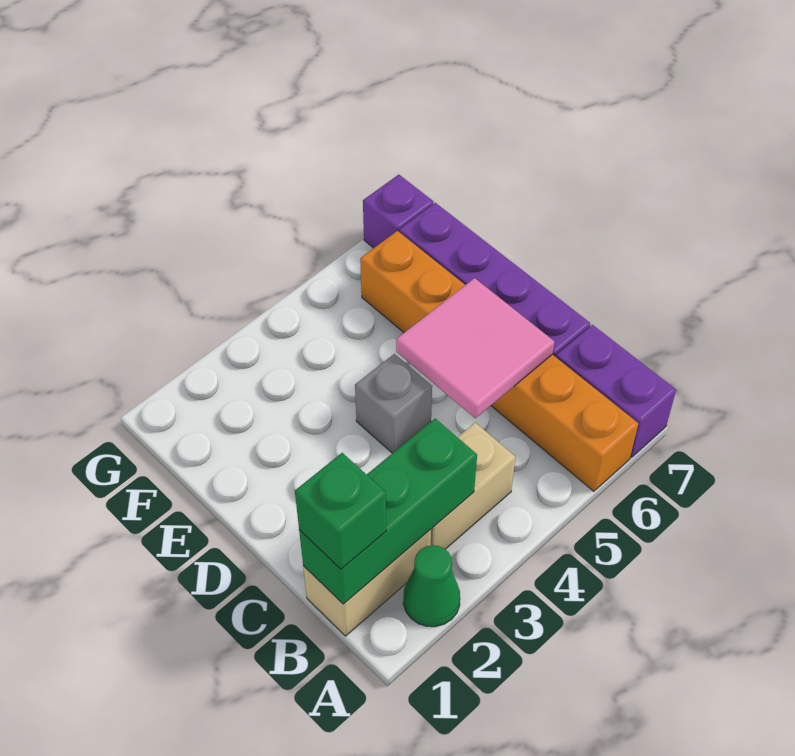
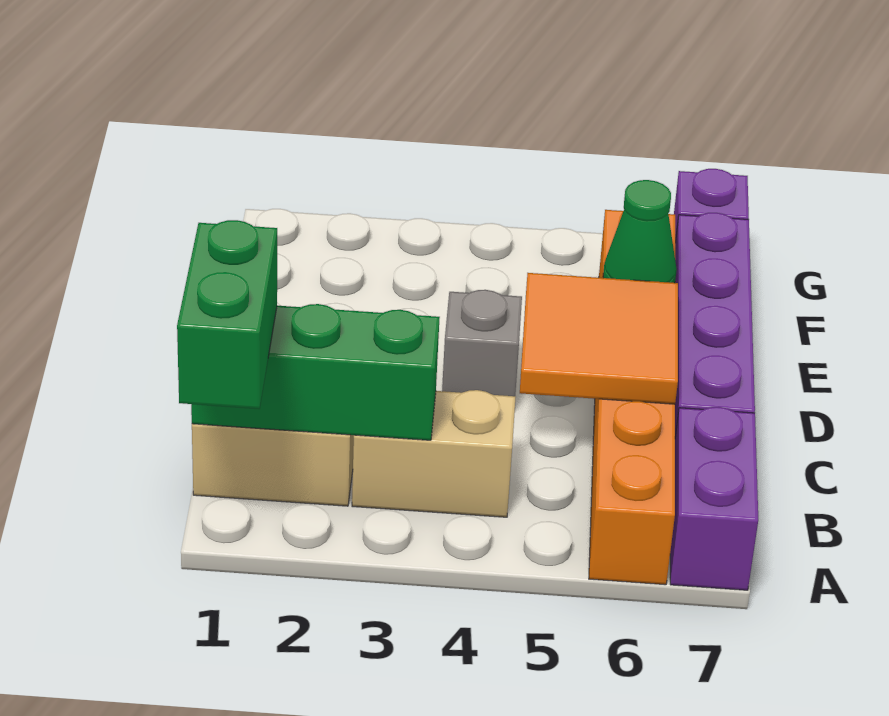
green 1x1 cone [403,545,460,627] -> green 1x1 cone moved to [603,180,677,283]
green 1x1 brick [295,453,386,569] -> green 1x2 brick [177,220,277,409]
pink 2x2 tile [396,278,554,418] -> orange 2x2 tile [520,273,678,404]

